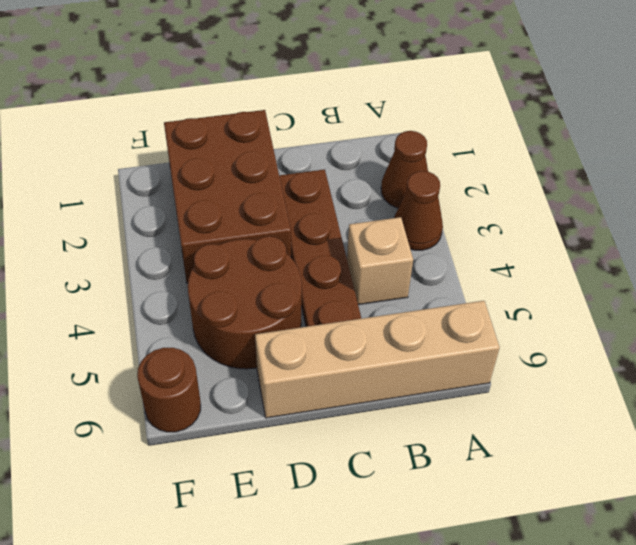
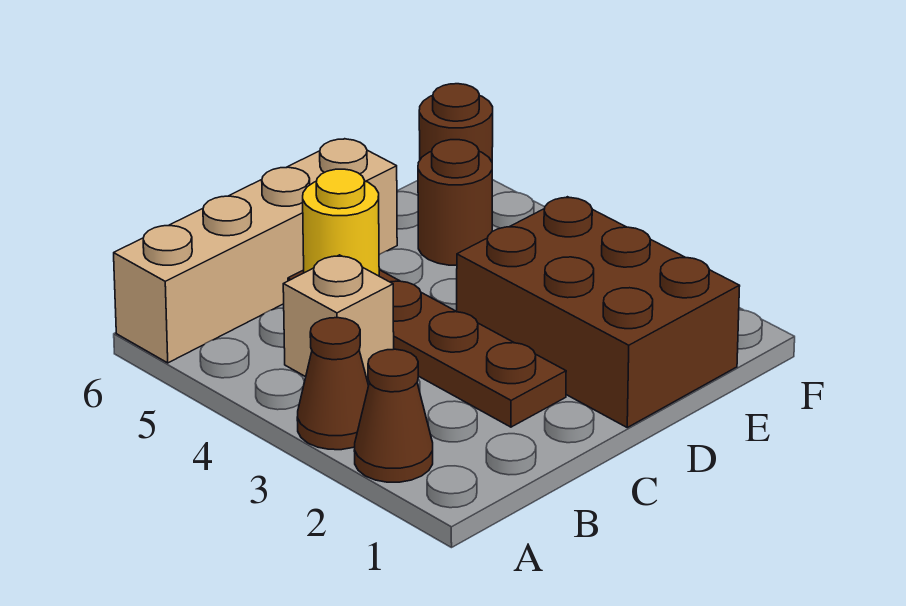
none -> yellow 1x1 round brick [303,169,379,276]
brown 2x2 round brick [188,236,302,369] -> brown 1x1 round brick [418,140,492,265]

